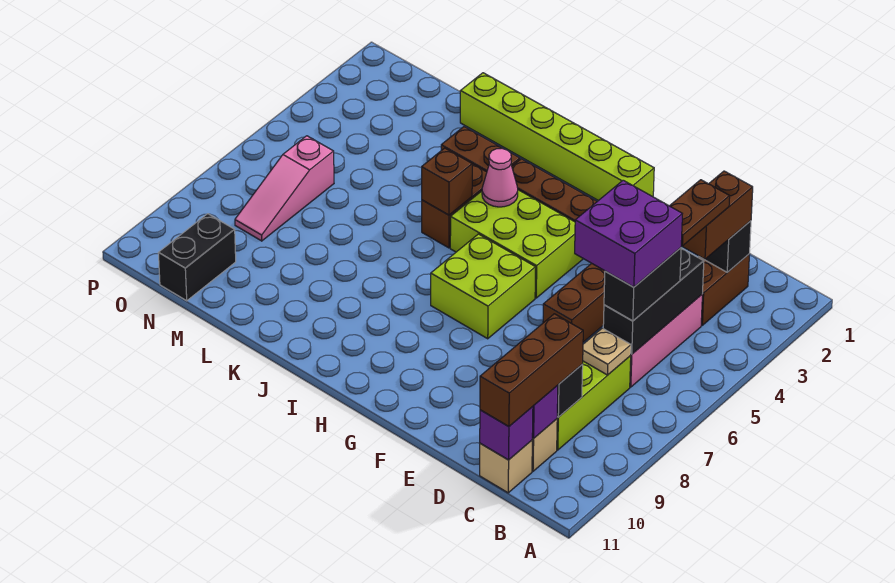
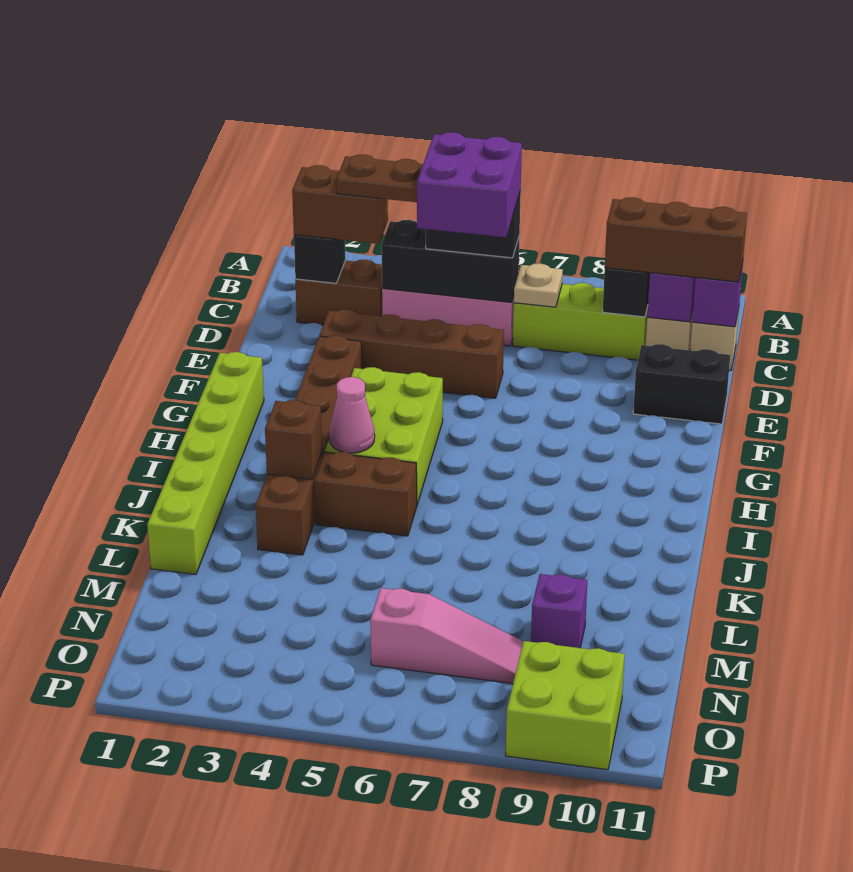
lime 2x2 brick [431,234,536,339] -> lime 2x2 brick moved to [506,641,625,770]
brown 1x1 brick [422,148,472,215] -> brown 1x1 brick moved to [265,400,322,479]
none -> purple 1x1 brick [531,574,587,648]
black 1x2 brick [158,214,236,301] -> black 1x2 brick moved to [633,344,730,424]

